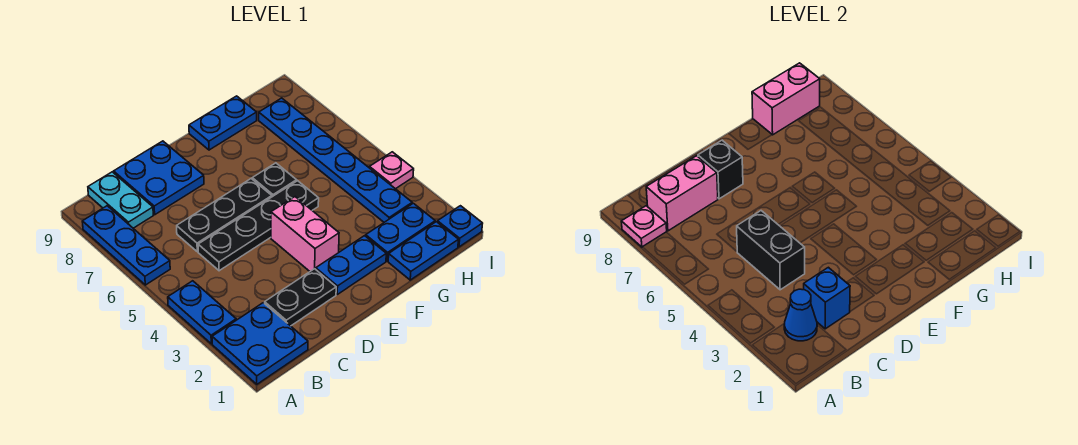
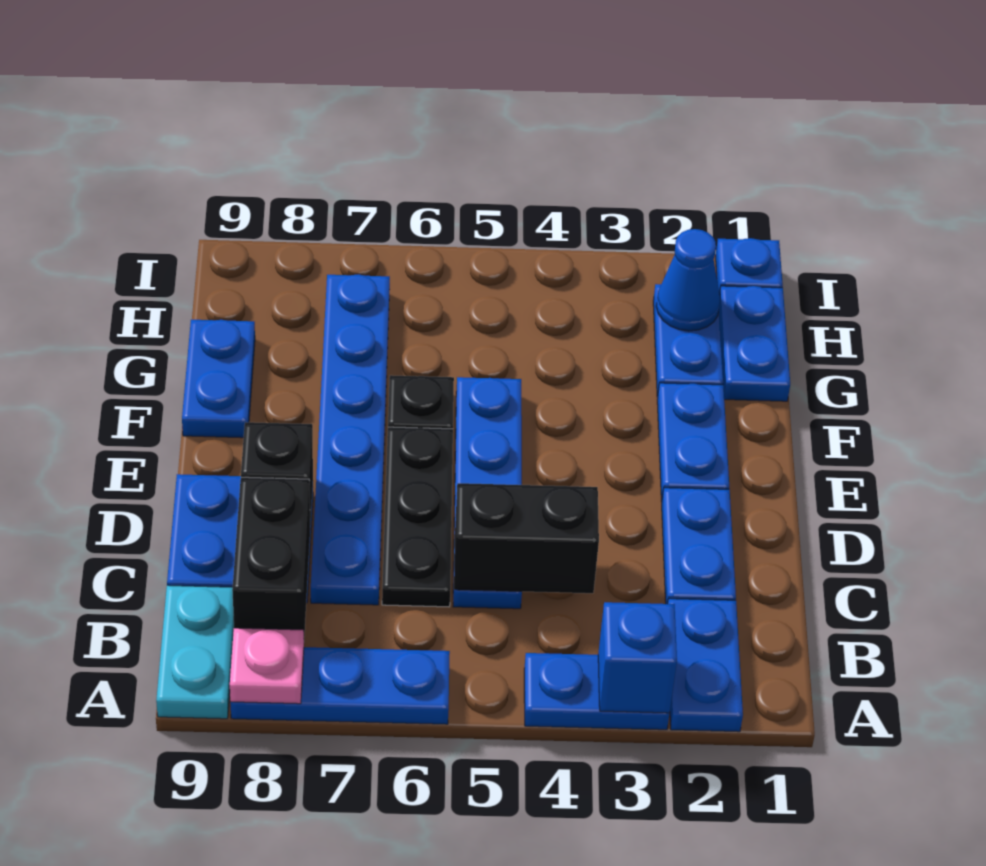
blue 2x2 plate [212,303,308,384] -> blue 1x2 plate [668,599,743,732]
blue 1x1 cone [784,289,817,341] -> blue 1x1 cone moved to [656,229,720,331]
cyan 1x2 plate [88,172,153,228] -> cyan 1x2 plate turned to [156,585,234,719]
pink 1x2 brick [646,156,718,231] -> black 1x2 brick [232,477,310,636]
black 1x2 plate [265,269,336,326] -> blue 1x2 plate [662,488,736,604]
blue 1x1 brick [804,267,850,329] -> blue 1x1 brick moved to [598,602,677,713]
black 1x4 plate [198,181,319,271] -> blue 1x4 plate [453,377,522,609]
pink 1x2 brick [271,197,339,271] -> none
pink 1x2 brick [752,63,820,135] -> none
blue 1x6 plate [259,98,412,222] -> blue 1x6 plate turned to [311,274,390,605]
pink 1x1 plate [369,152,414,189] -> none

